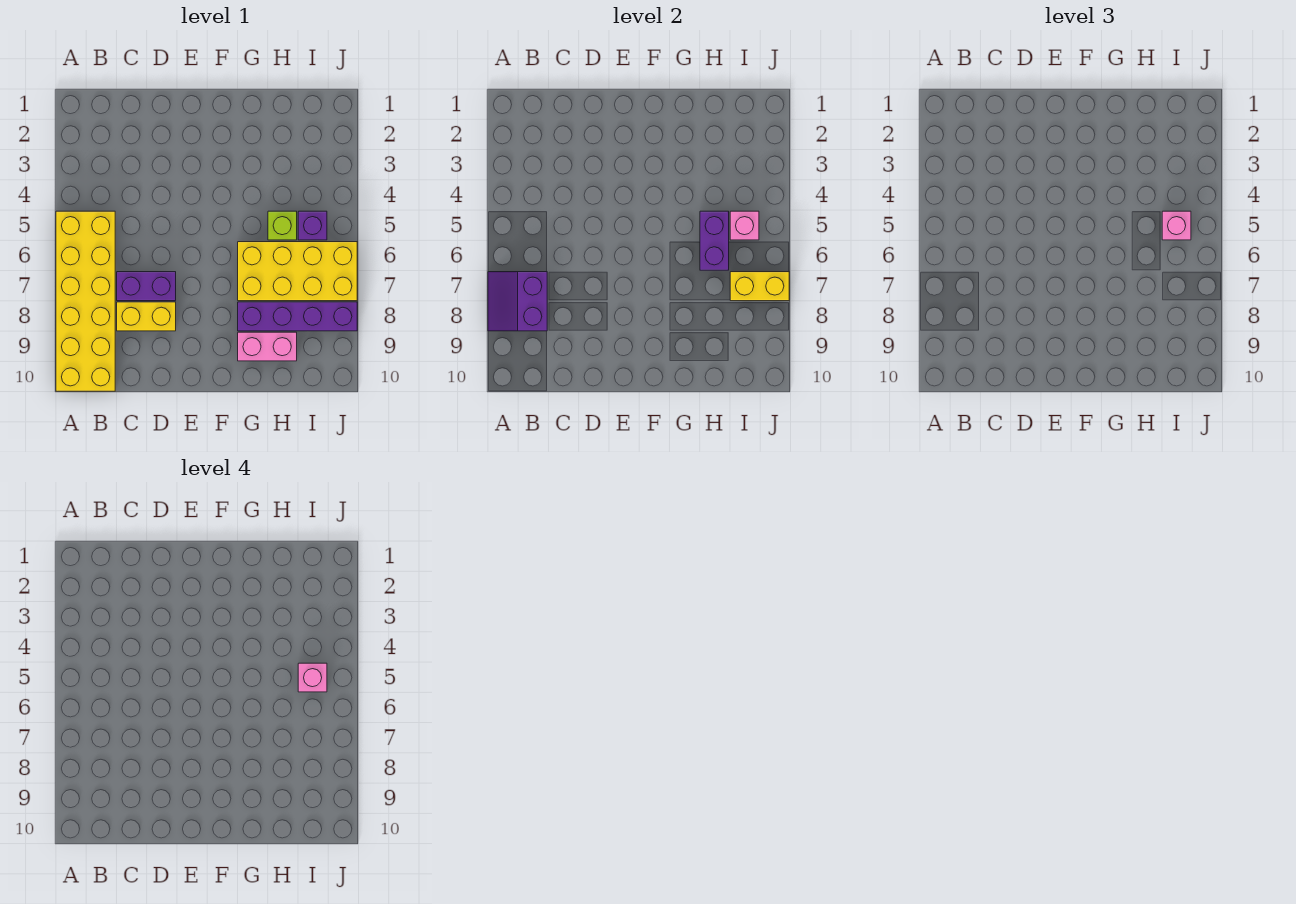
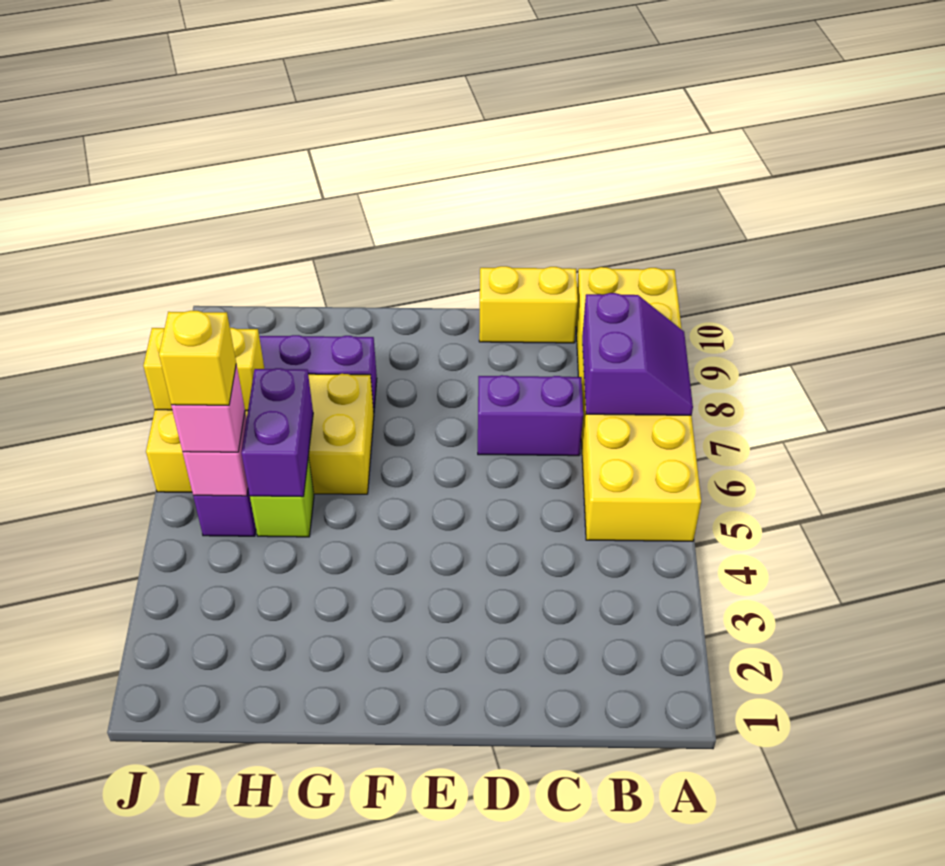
yellow 1x2 brick [117,302,176,331] -> yellow 1x2 brick moved to [479,266,578,343]
pink 1x2 brick [238,332,297,361] -> none
pink 1x1 brick [298,663,327,692] -> yellow 1x1 brick [159,311,236,405]

